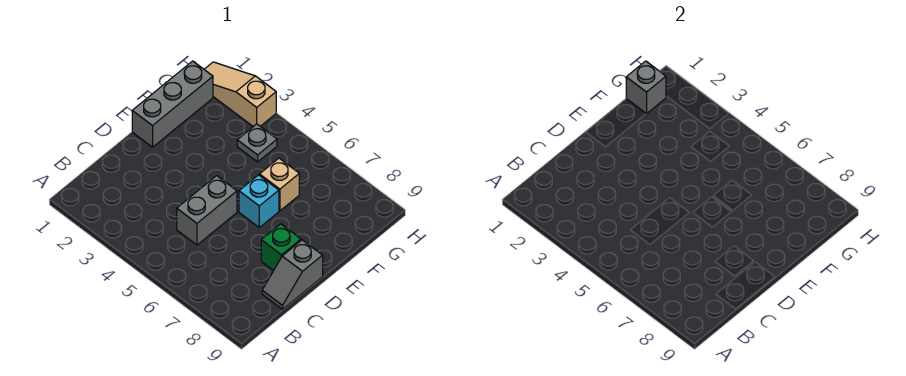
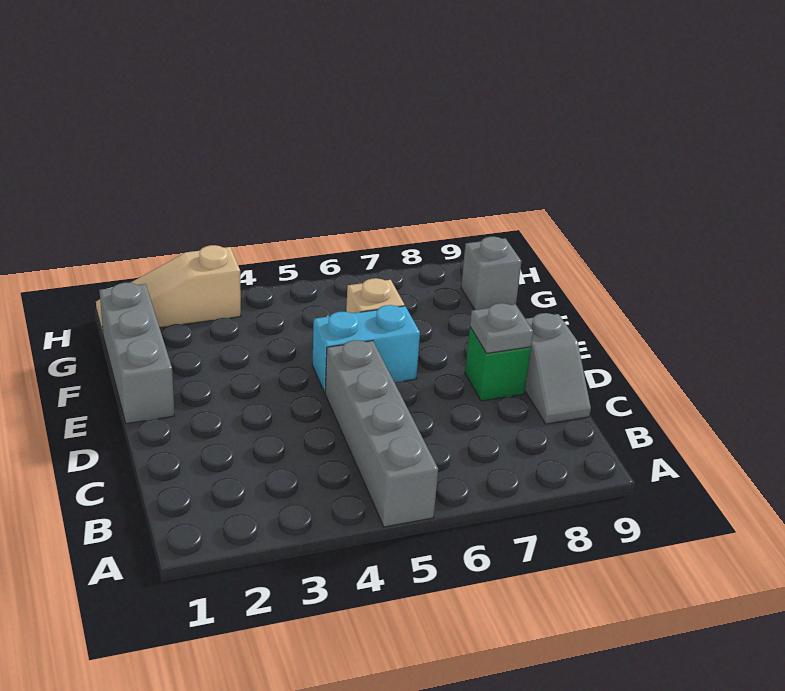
grey 1x2 brick [177,176,237,245] -> grey 1x4 brick [325,340,438,527]
cyan 1x1 brick [239,175,279,227] -> cyan 1x2 brick [312,305,420,392]
grey 1x1 brick [626,61,666,114] -> grey 1x1 brick moved to [461,237,521,310]
grey 1x1 plate [237,124,277,162] -> grey 1x1 plate moved to [470,303,533,353]

